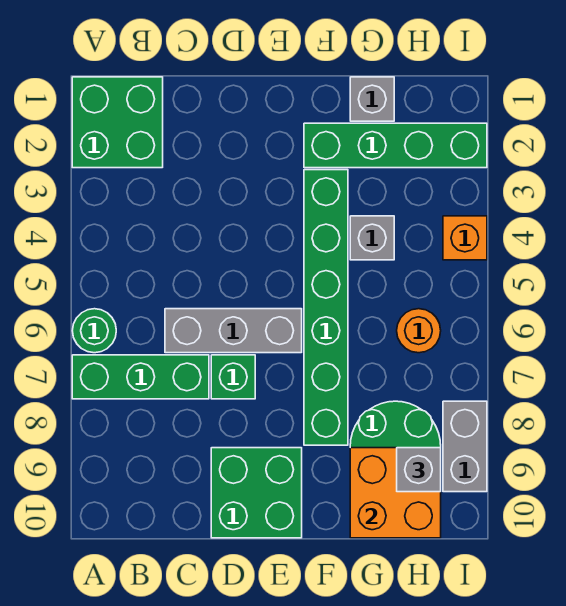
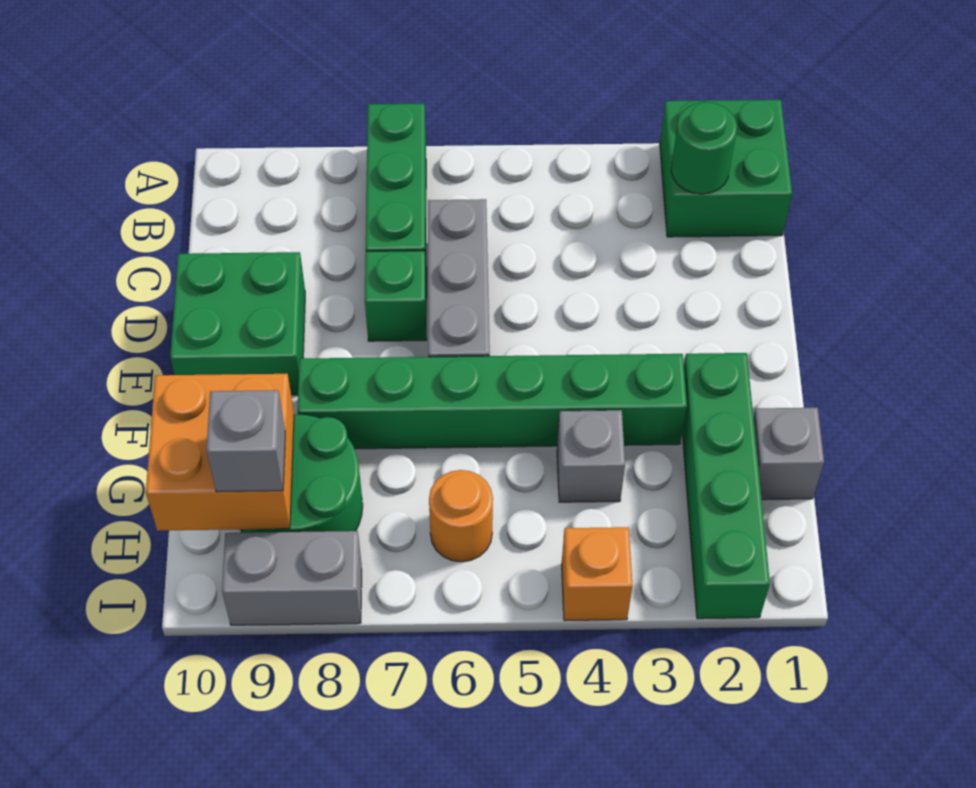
green 1x1 round brick [72,309,116,353] -> green 1x1 round brick moved to [671,102,737,194]

